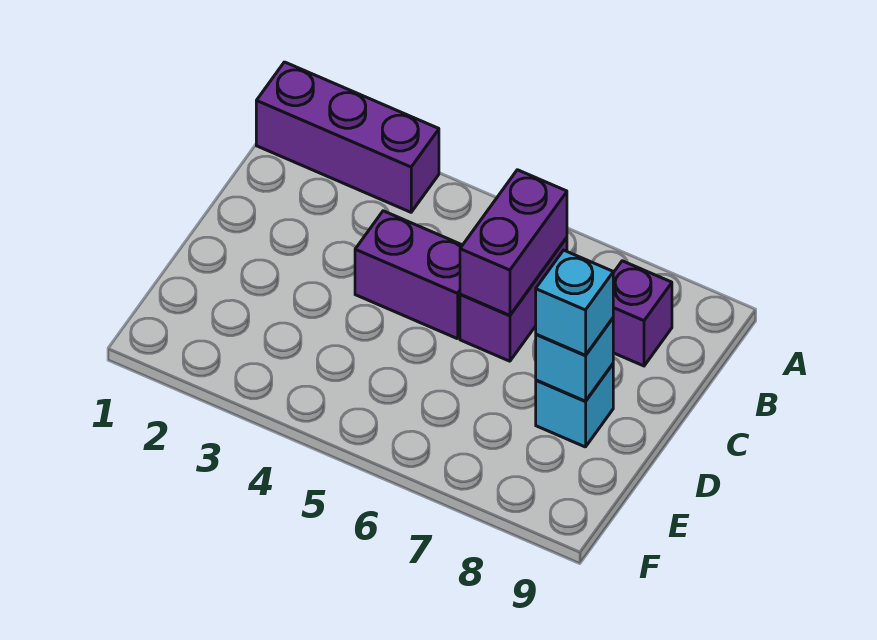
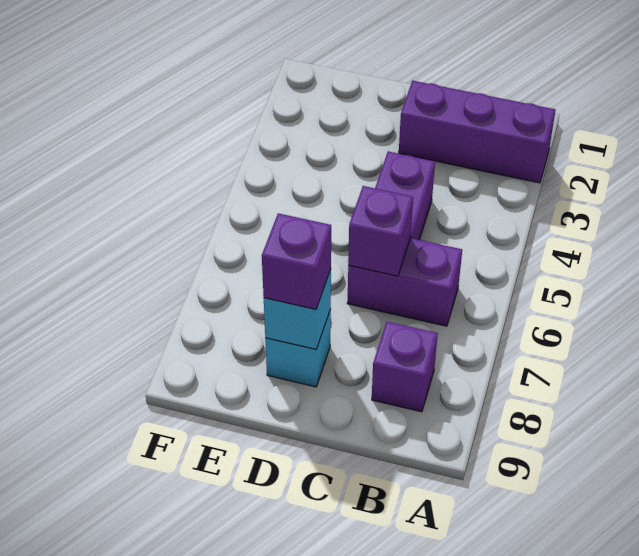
purple 1x3 brick [256,62,439,212] -> purple 1x3 brick turned to [399,81,555,183]
purple 1x2 brick [460,170,567,315] -> purple 1x1 brick [348,186,413,276]
cyan 1x1 brick [536,250,613,355] -> purple 1x1 brick [262,213,331,309]

